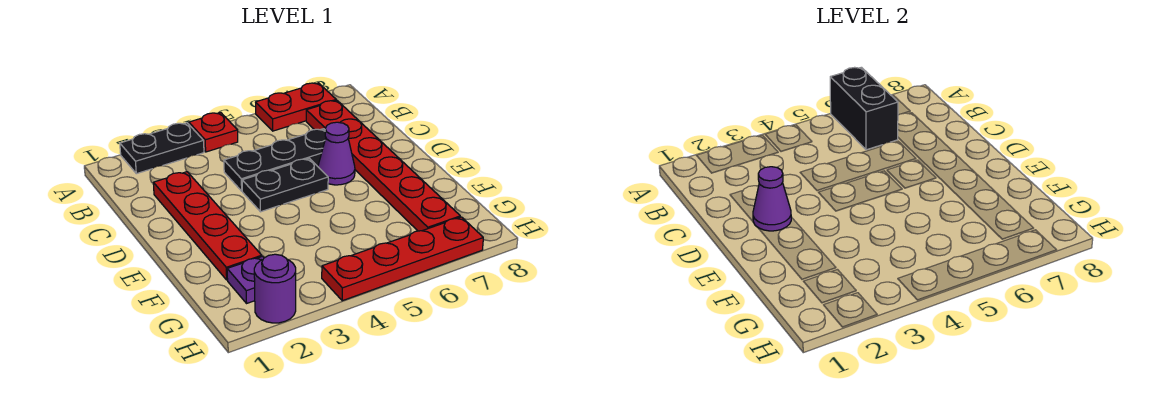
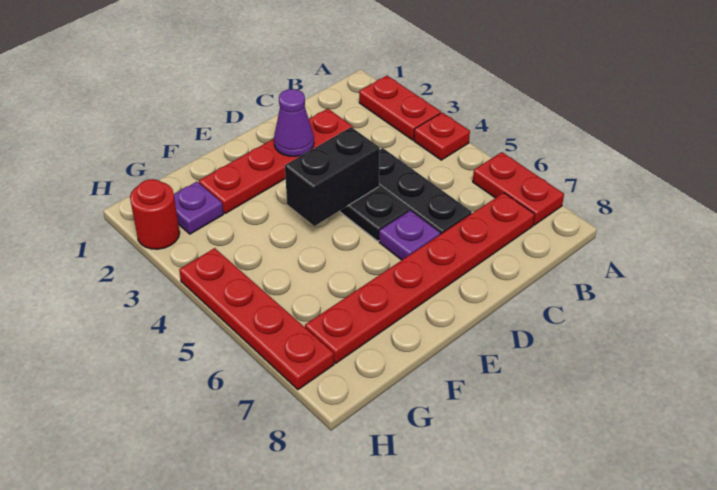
black 1x2 plate [120,123,204,174] -> red 1x2 plate [359,76,441,140]
black 1x2 brick [830,67,898,150] -> black 1x2 brick moved to [285,127,380,226]
purple 1x1 cone [318,122,355,185] -> purple 1x1 plate [379,211,440,260]
purple 1x1 round brick [254,254,296,323] -> red 1x1 round brick [130,179,180,249]

